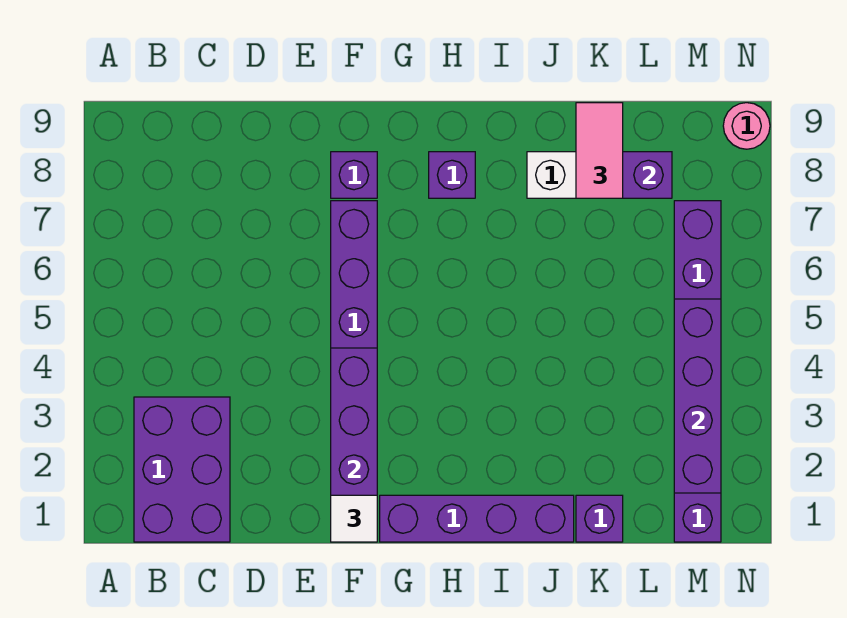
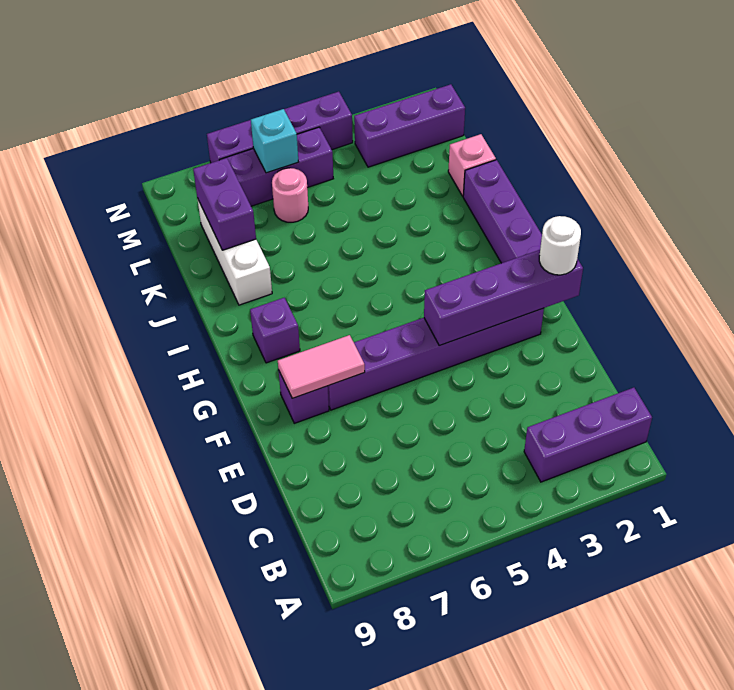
purple 2x3 brick [134,397,230,542] -> purple 1x3 brick [524,388,652,482]
white 1x1 tile [331,495,377,542] -> white 1x1 round brick [539,216,581,275]
purple 1x1 brick [576,495,623,542] -> pink 1x1 brick [448,134,496,196]
pink 1x2 tile [576,103,623,198] -> pink 1x2 tile moved to [278,335,365,398]
purple 1x4 brick [674,299,721,493] -> purple 1x4 brick moved to [207,92,353,163]
none -> cyan 1x1 brick [251,109,298,173]
pink 1x1 round brick [723,103,770,149] -> pink 1x1 round brick moved to [272,168,308,222]

